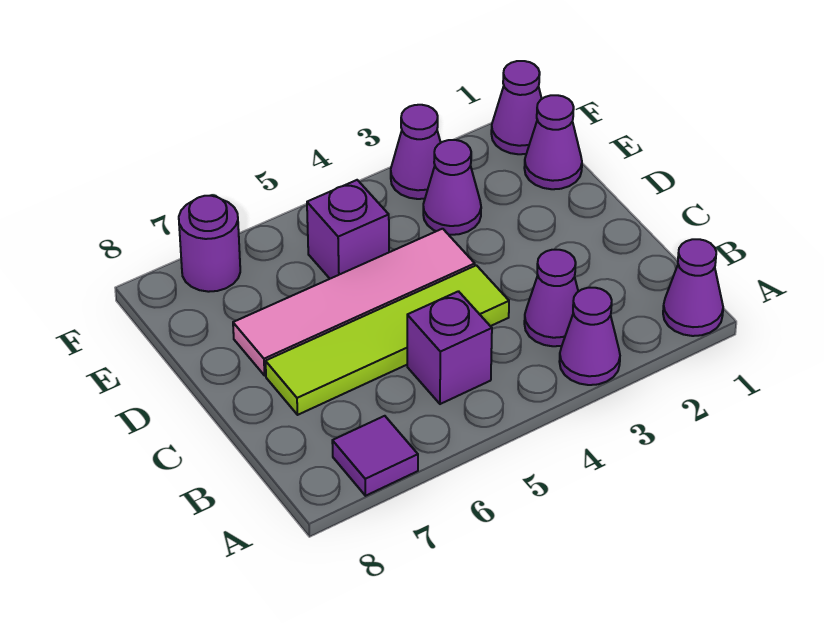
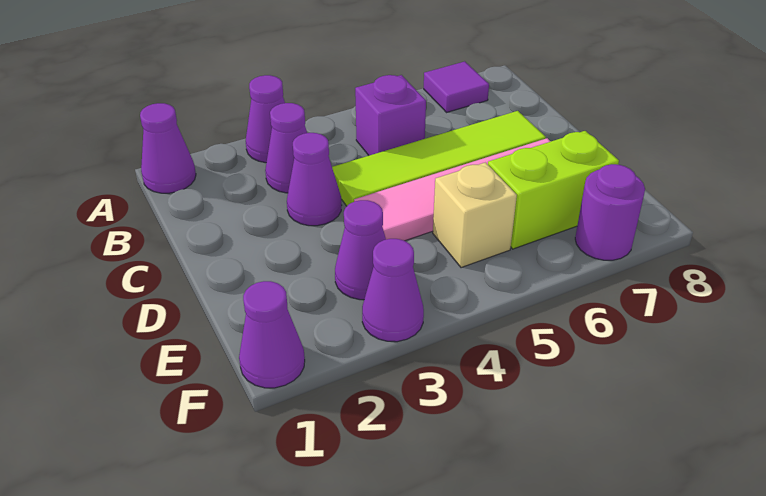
purple 1x1 cone [524,95,582,189] -> purple 1x1 cone moved to [287,133,342,226]
purple 1x1 brick [307,180,389,279] -> tan 1x1 brick [433,163,517,268]
none -> lime 1x2 brick [488,131,619,249]

